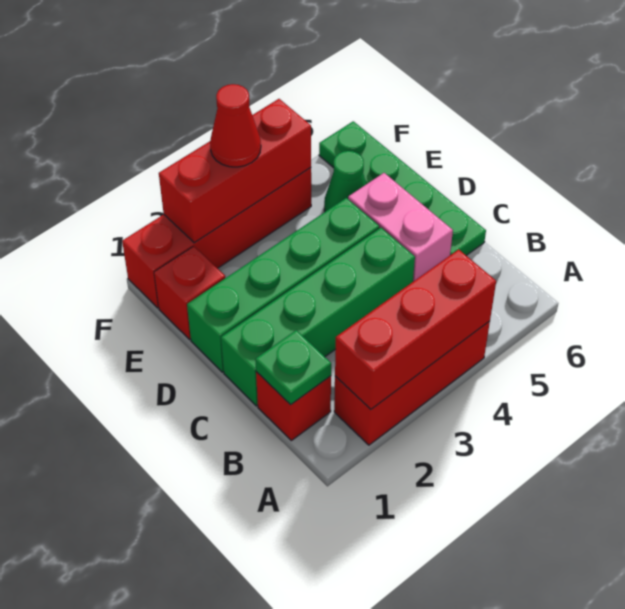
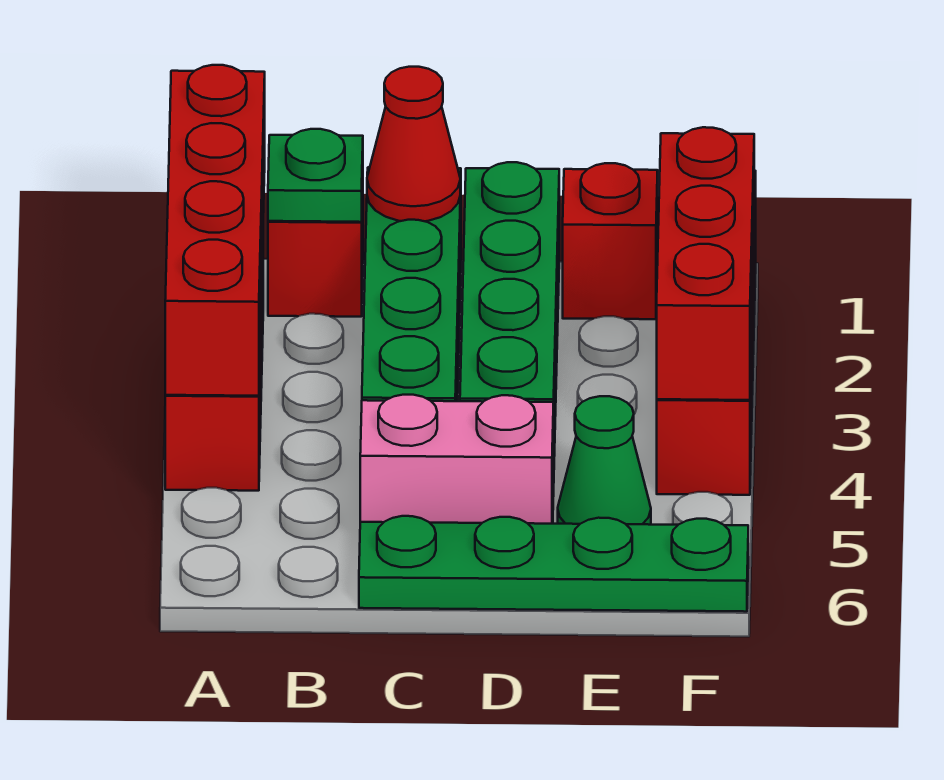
red 1x3 brick [335,249,496,409] -> red 1x4 brick [165,65,265,396]
red 1x1 cone [210,84,261,167] -> red 1x1 cone moved to [367,67,460,221]

